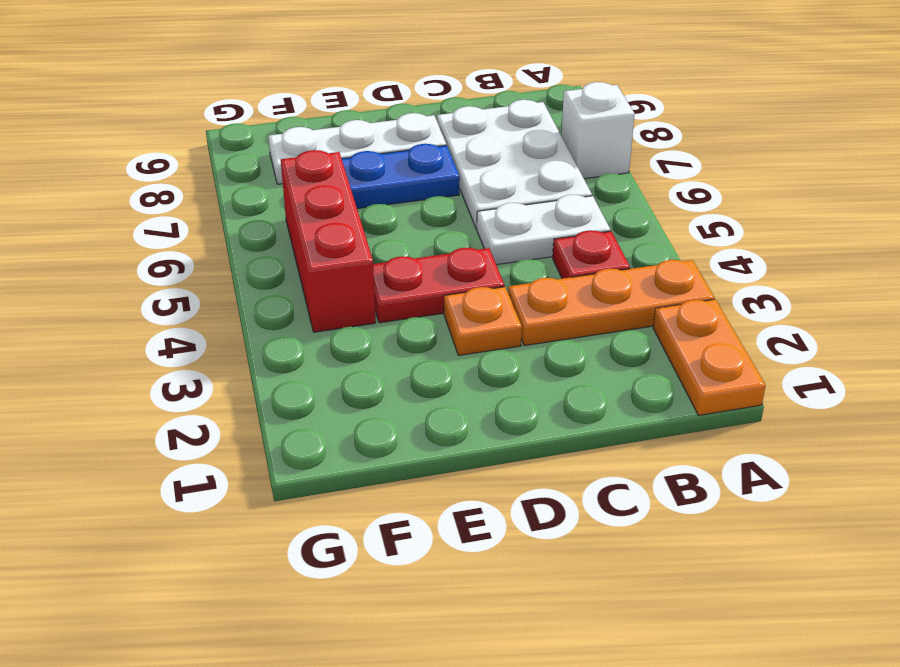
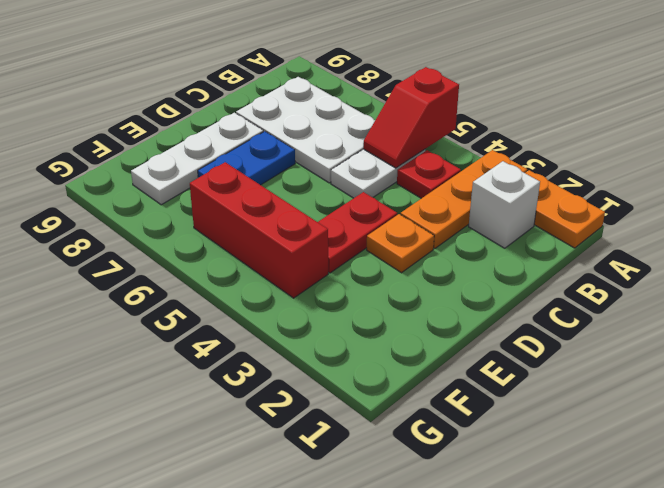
none -> red 1x2 slope [363,67,459,168]
white 1x1 brick [561,82,635,179] -> white 1x1 brick moved to [469,161,540,248]

